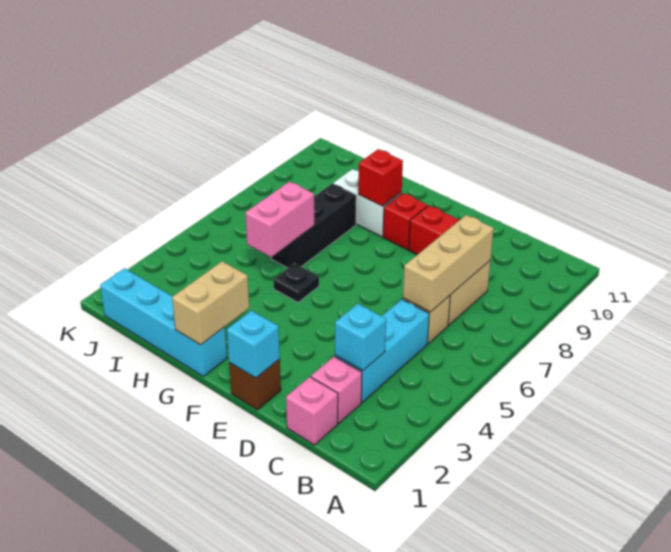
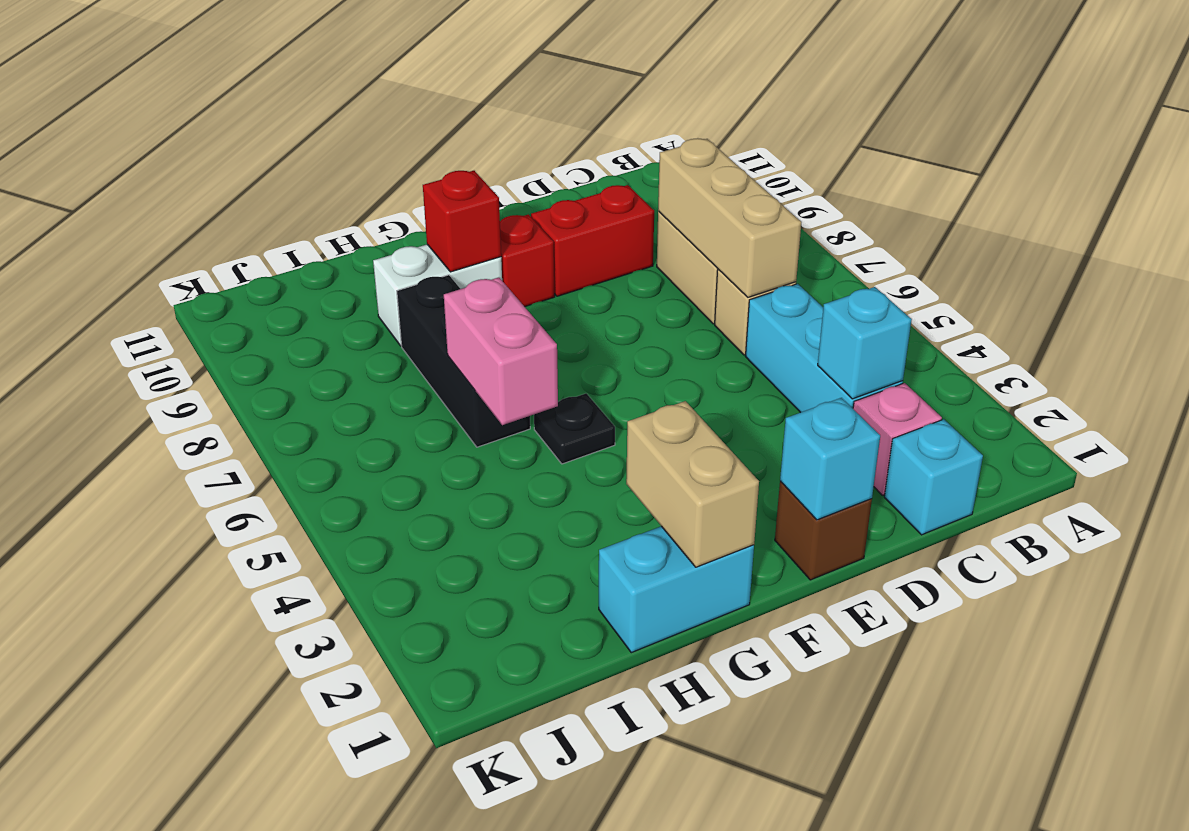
pink 1x1 brick [286,377,338,445] -> cyan 1x1 brick [884,419,983,535]
cyan 1x4 brick [100,268,227,377] -> cyan 1x2 brick [599,526,754,653]

